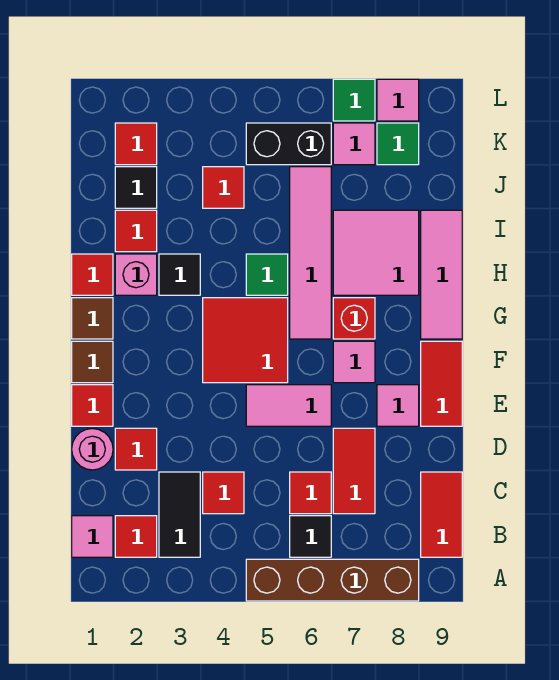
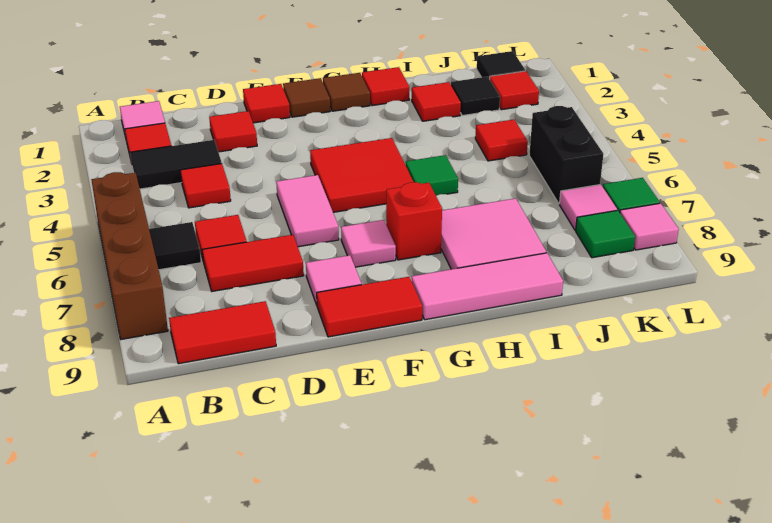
pink 1x1 round brick [72,429,113,470] -> none
pink 1x4 tile [290,167,331,339] -> none
pink 1x1 brick [115,254,157,295] -> none
black 1x1 tile [159,254,200,295] -> black 1x1 tile moved to [477,51,525,79]

